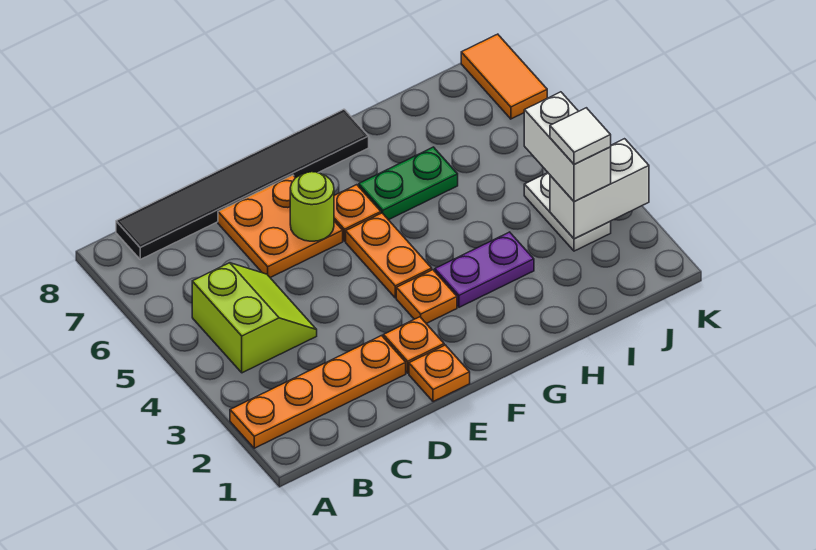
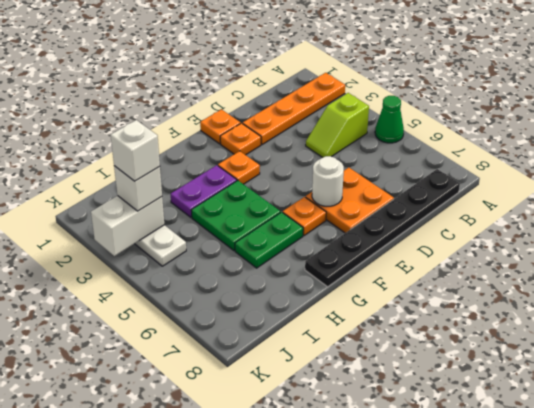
none -> green 1x1 cone [375,96,404,143]
lime 2x2 slope [192,263,317,373] -> lime 1x2 slope [306,93,369,158]
black 1x6 tile [116,109,369,259] -> black 1x6 plate [305,169,460,287]
lime 1x1 round brick [290,172,334,241] -> white 1x1 round brick [312,156,344,206]
orange 1x2 plate [346,213,432,298] -> none
none -> green 2x2 plate [191,180,281,251]
white 1x2 brick [524,92,611,202] -> white 1x1 brick [114,166,162,211]
white 1x1 tile [550,108,611,164] -> white 1x1 brick [111,120,160,181]
orange 1x2 tile [461,34,547,119] -> none

